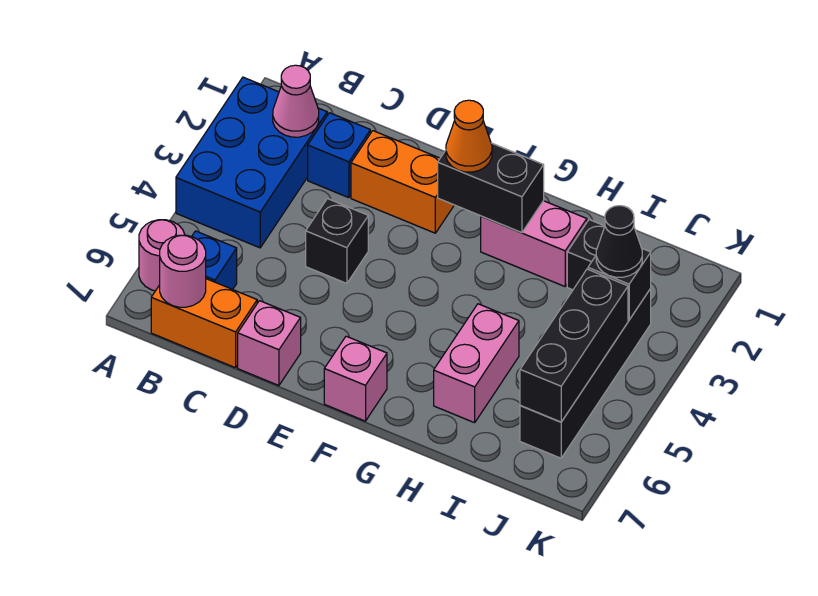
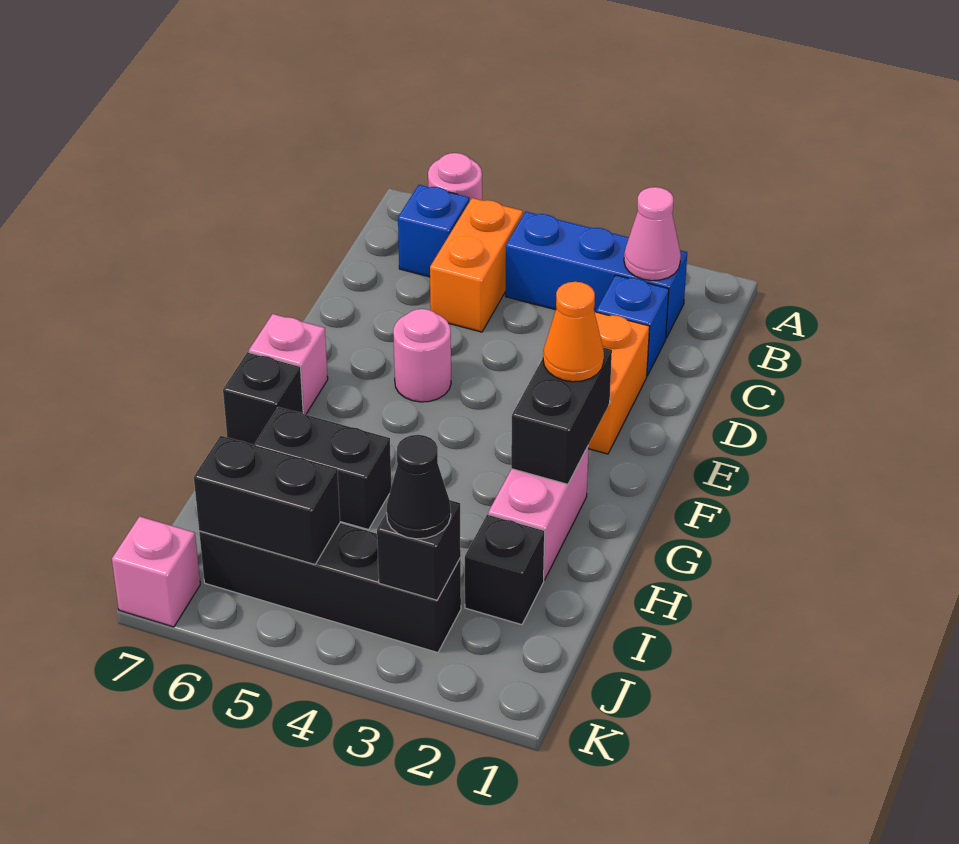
blue 2x3 brick [176,77,327,248] -> blue 1x3 brick [506,212,687,338]
orange 1x2 brick [151,279,257,368] -> orange 1x2 brick moved to [430,198,523,332]
pink 1x1 round brick [160,235,206,307] -> pink 1x1 round brick moved to [393,309,451,402]
black 1x1 brick [306,199,368,283] -> black 1x1 brick moved to [223,352,303,445]
pink 1x1 brick [238,301,301,386] -> pink 1x1 brick moved to [112,517,200,627]
pink 1x2 brick [434,304,519,423] -> black 1x2 brick [254,407,391,530]
black 1x3 brick [520,269,628,422] -> black 1x2 brick [194,436,340,565]

